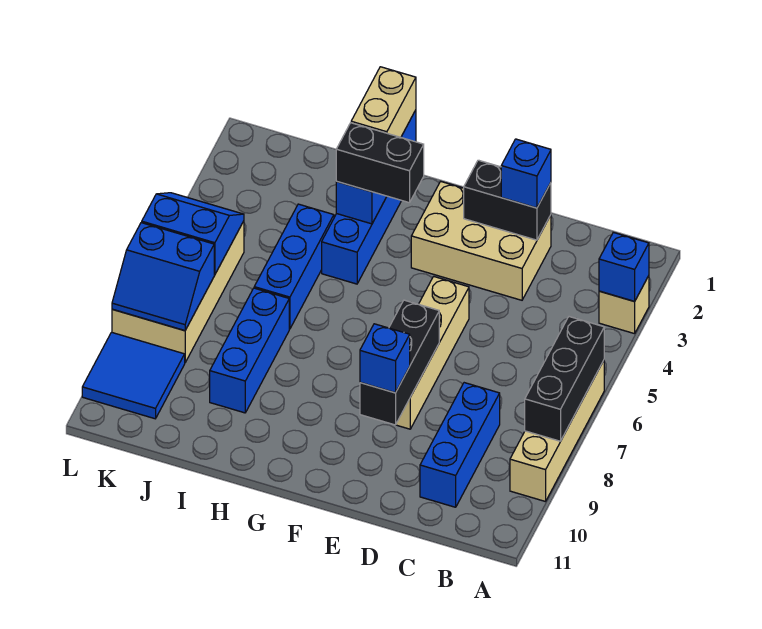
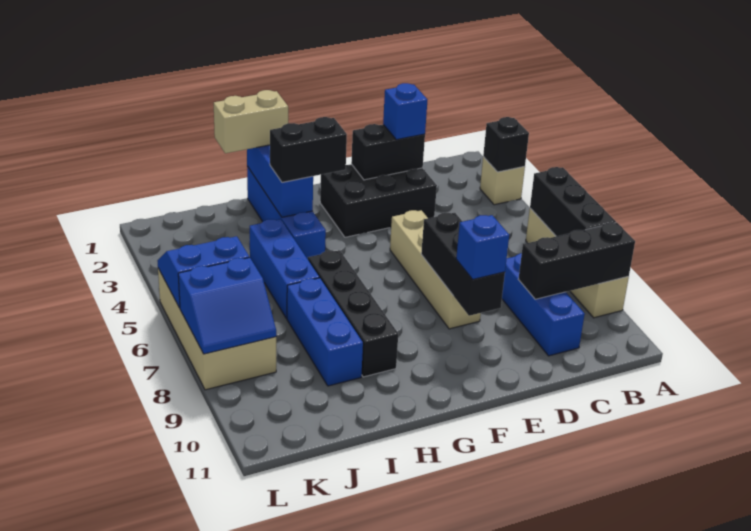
blue 1x1 brick [599,232,649,301] -> black 1x1 brick [483,117,529,172]
none -> black 1x3 brick [518,222,635,299]
tan 2x3 brick [411,181,551,300] -> black 2x3 brick [320,164,437,237]
tan 1x2 brick [351,67,416,137] -> tan 1x2 brick turned to [214,90,288,153]
none -> black 1x4 brick [308,250,398,377]
blue 2x2 tile [82,332,185,419] -> none

